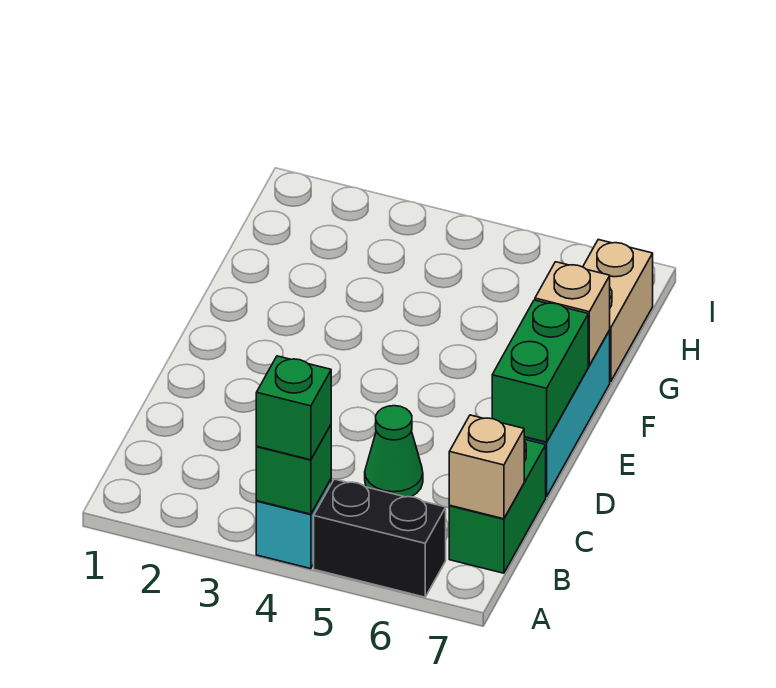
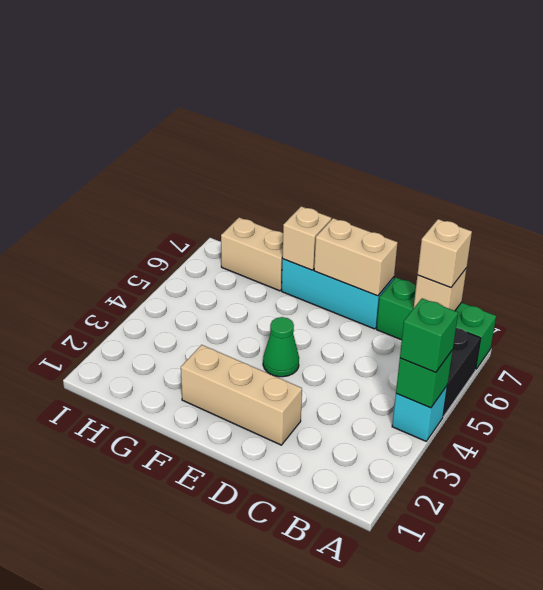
green 1x2 brick [449,439,546,573] -> green 1x3 brick [377,278,496,369]
none -> tan 1x1 brick [417,219,472,288]
green 1x1 cone [365,406,423,497] -> green 1x1 cone moved to [263,317,299,377]
none -> tan 1x3 brick [181,345,302,445]
green 1x2 brick [492,300,588,442] -> tan 1x2 brick [314,218,398,296]

